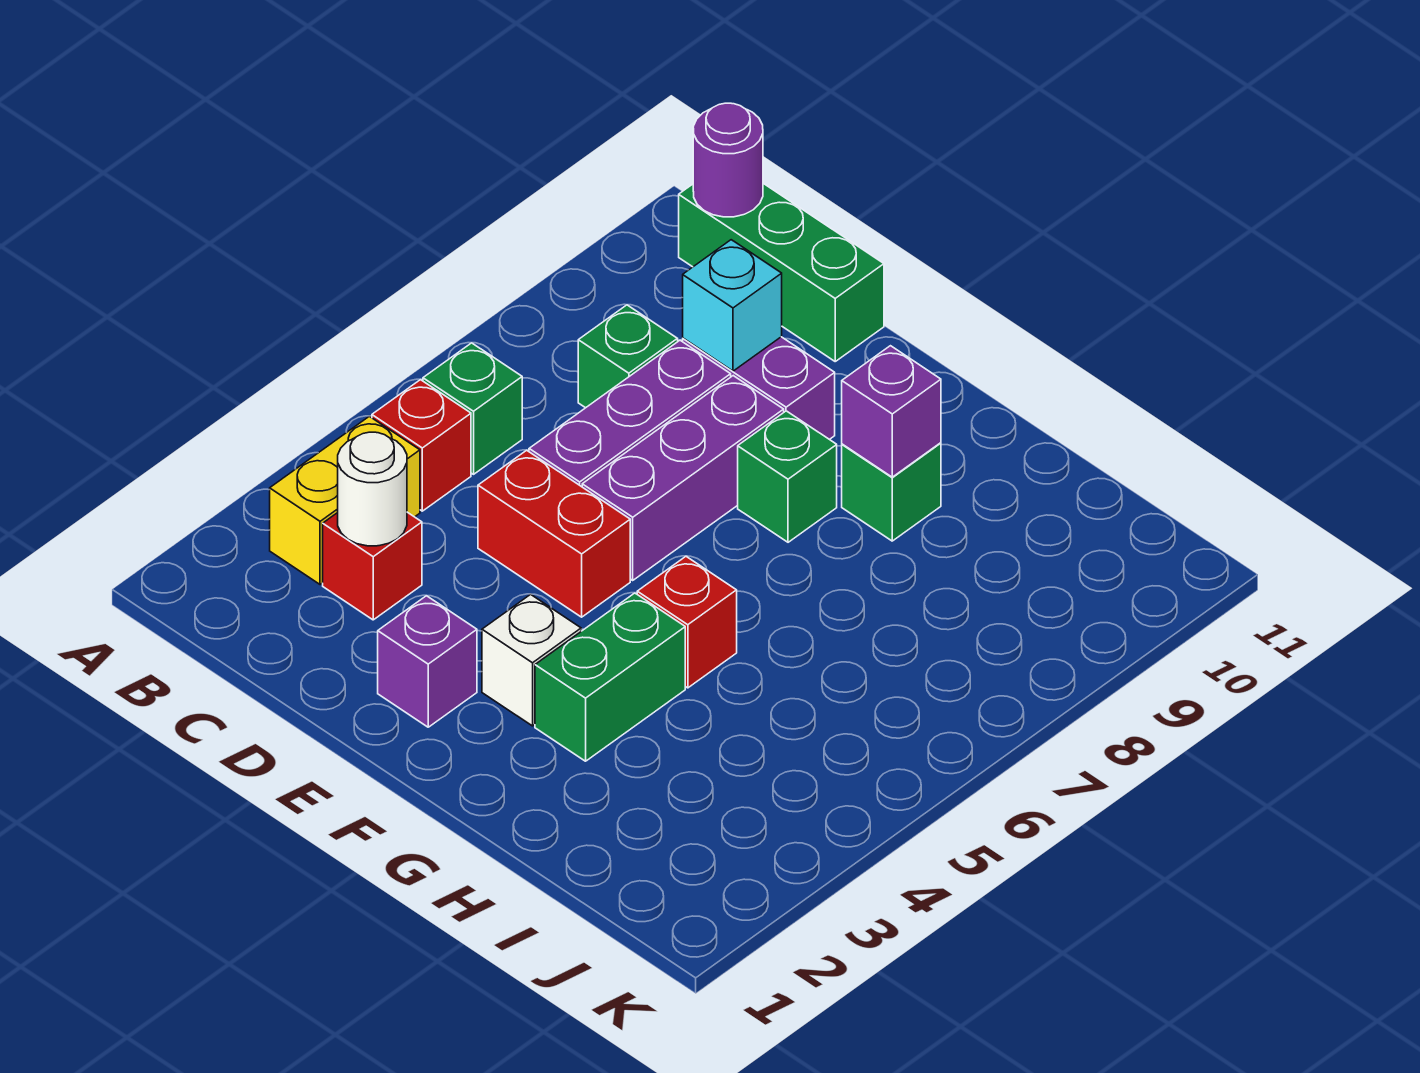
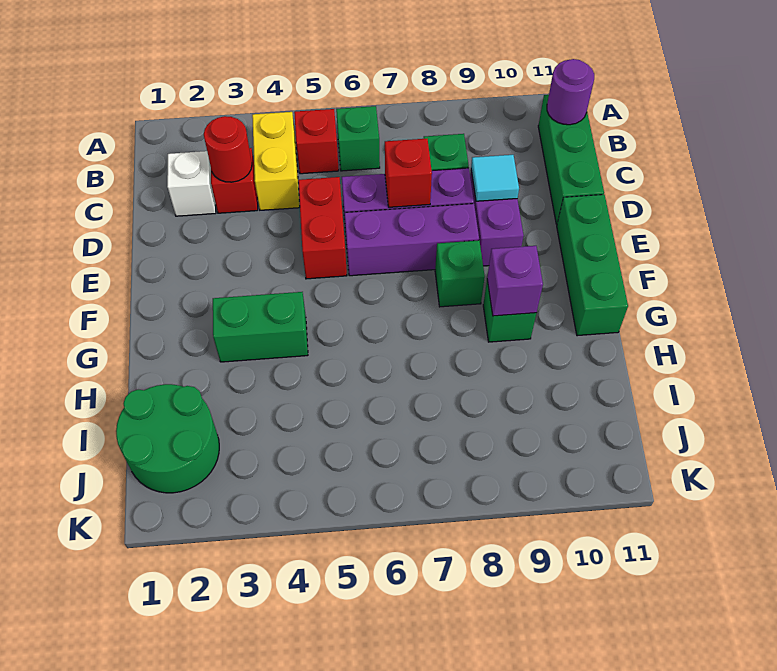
yellow 1x2 brick [270,416,420,585] -> yellow 1x2 brick turned to [252,112,300,210]
white 1x1 round brick [338,432,407,546] -> red 1x1 round brick [204,116,252,182]
cyan 1x1 brick [683,240,782,371] -> cyan 1x1 tile [471,155,519,201]
purple 1x1 brick [378,596,477,727] -> none
none -> green 1x3 brick [557,195,628,336]
white 1x1 brick [482,594,581,726] -> white 1x1 brick moved to [167,151,216,216]
red 1x1 brick [637,557,737,688] -> red 1x1 brick moved to [385,139,432,207]
none -> green 2x2 round brick [116,384,219,493]

